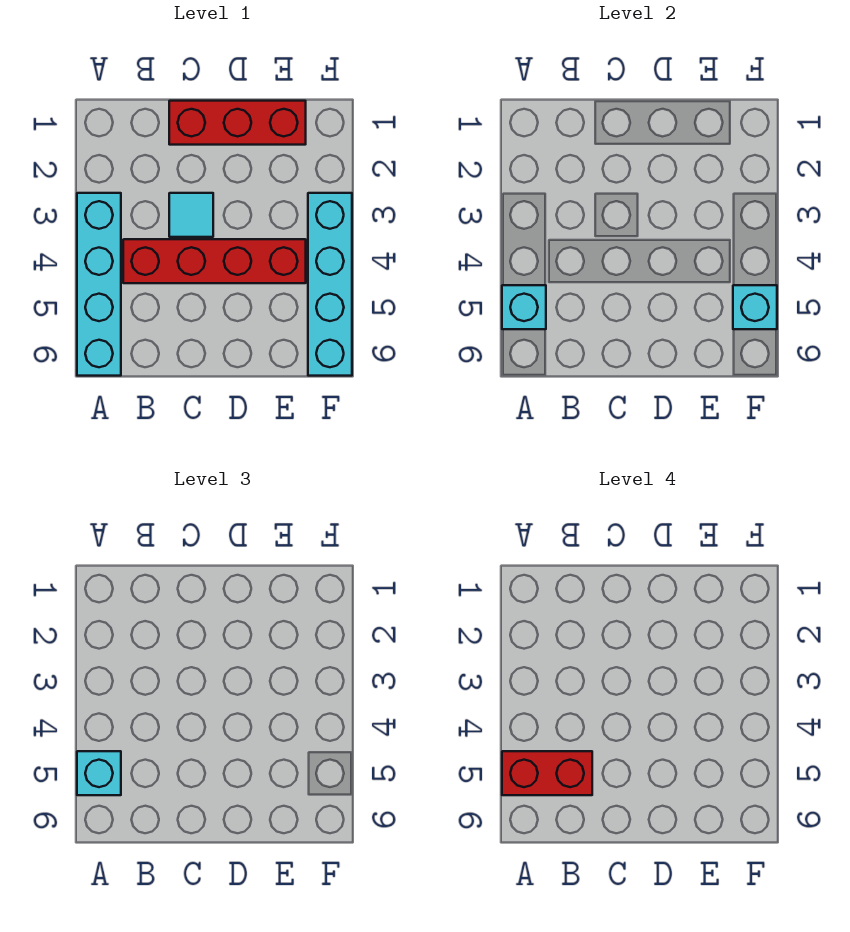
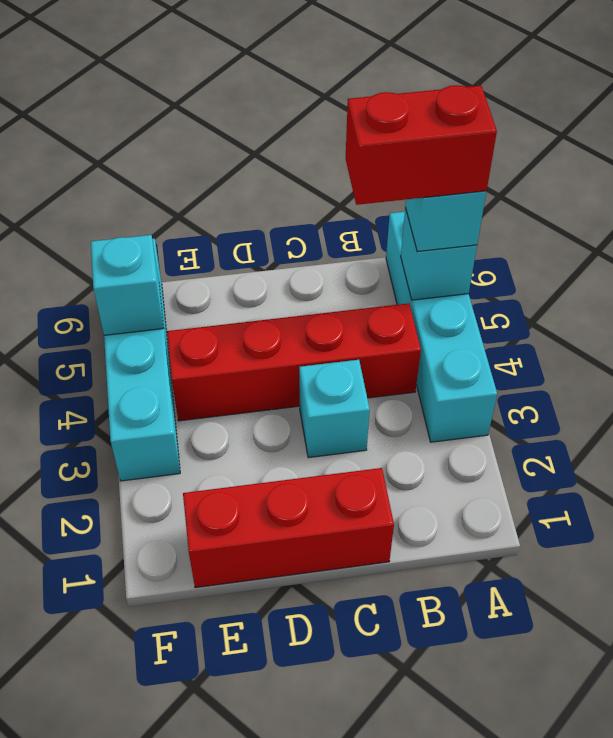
cyan 1x1 tile [169,193,213,237] -> cyan 1x1 brick [299,360,370,458]

